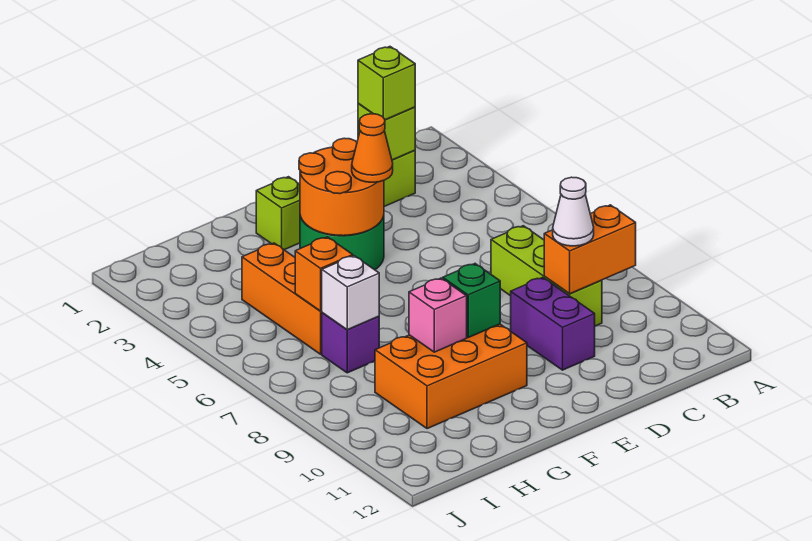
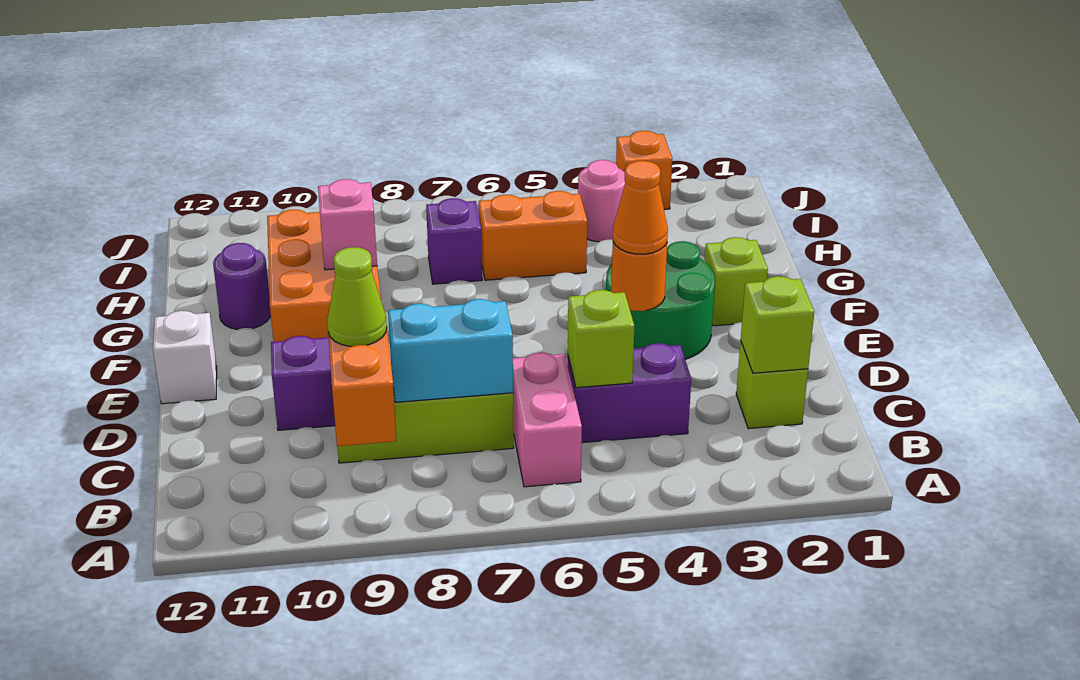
none -> pink 1x2 brick [513,353,582,487]
lime 1x1 brick [358,47,415,120] -> lime 1x1 brick moved to [568,290,634,388]
none -> purple 1x2 brick [568,343,691,443]
none -> cyan 1x2 brick [388,299,513,402]
white 1x1 cone [553,177,594,246] -> lime 1x1 cone [327,247,387,346]
orange 2x2 round brick [299,138,384,236] -> orange 1x1 round brick [611,242,667,311]
green 1x1 brick [443,264,500,337] -> none
none -> purple 1x1 round brick [213,243,271,330]
orange 1x3 brick [242,243,322,354] -> orange 1x2 brick [479,191,587,280]
orange 1x1 brick [295,237,353,311] -> orange 1x1 brick moved to [616,131,672,209]
white 1x1 brick [322,256,379,330] -> white 1x1 brick moved to [153,311,217,404]
none -> pink 1x1 round brick [578,160,625,242]

